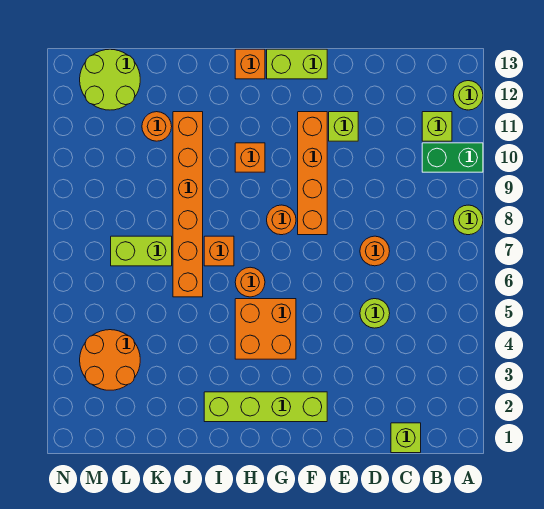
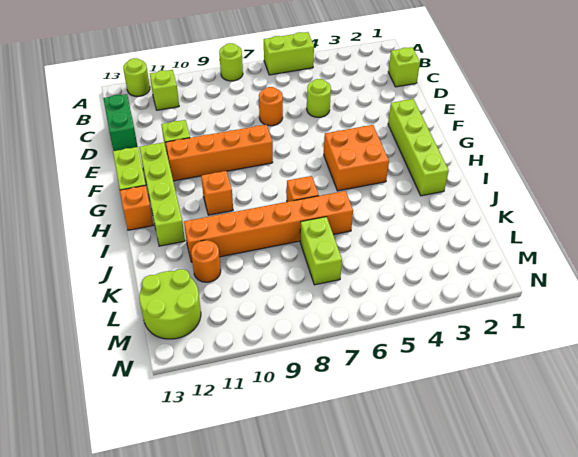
none -> lime 1x2 brick [264,32,314,75]
green 1x2 brick [422,143,483,172] -> green 1x2 brick moved to [103,94,138,151]
none -> lime 1x4 brick [139,142,185,246]
orange 1x1 round brick [267,205,296,235] -> none
orange 1x1 round brick [235,267,265,297] -> none
orange 2x2 round brick [80,330,140,390] -> none

